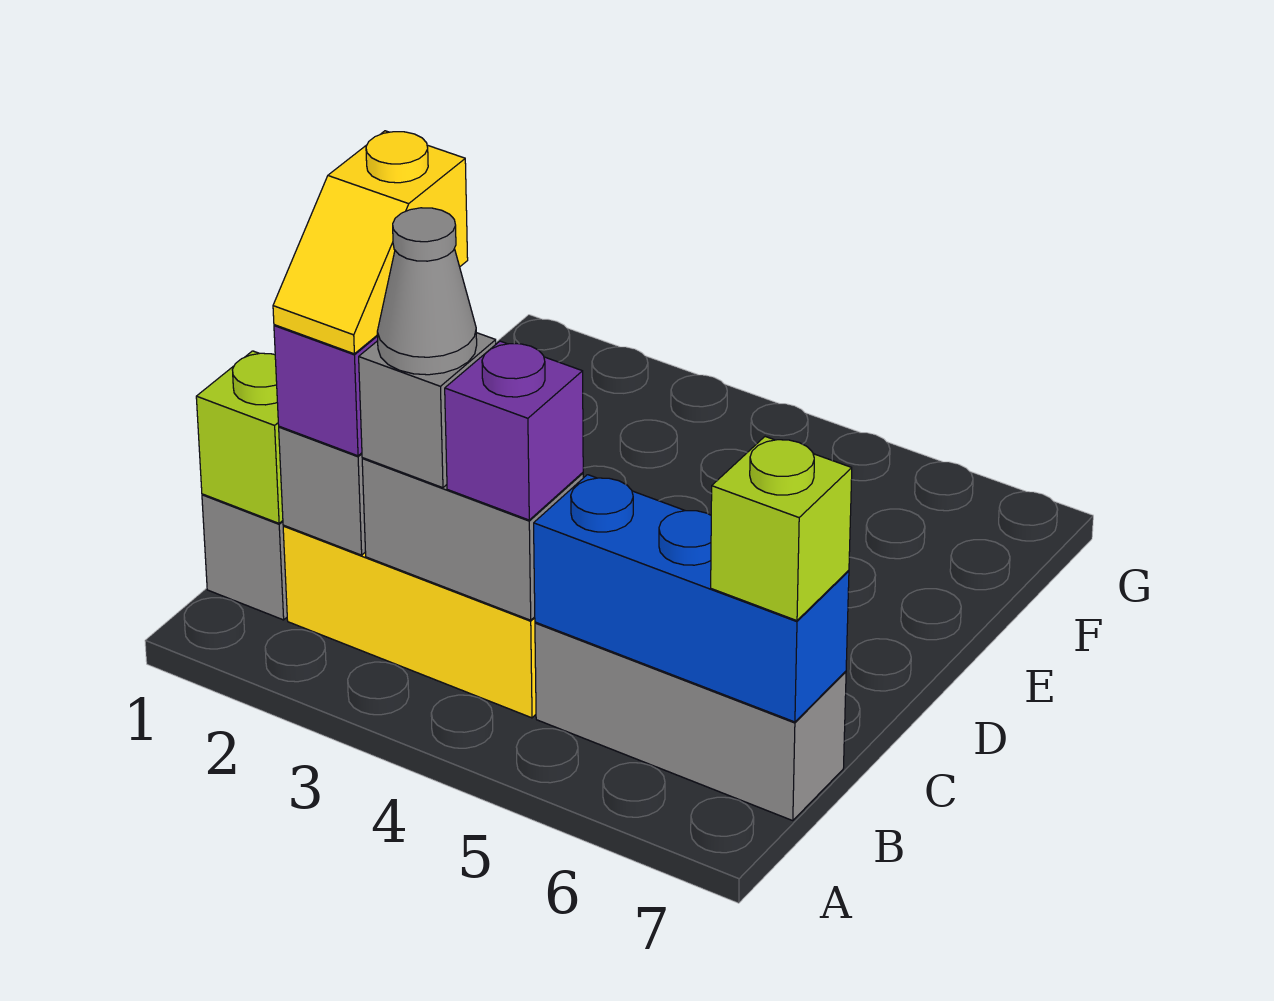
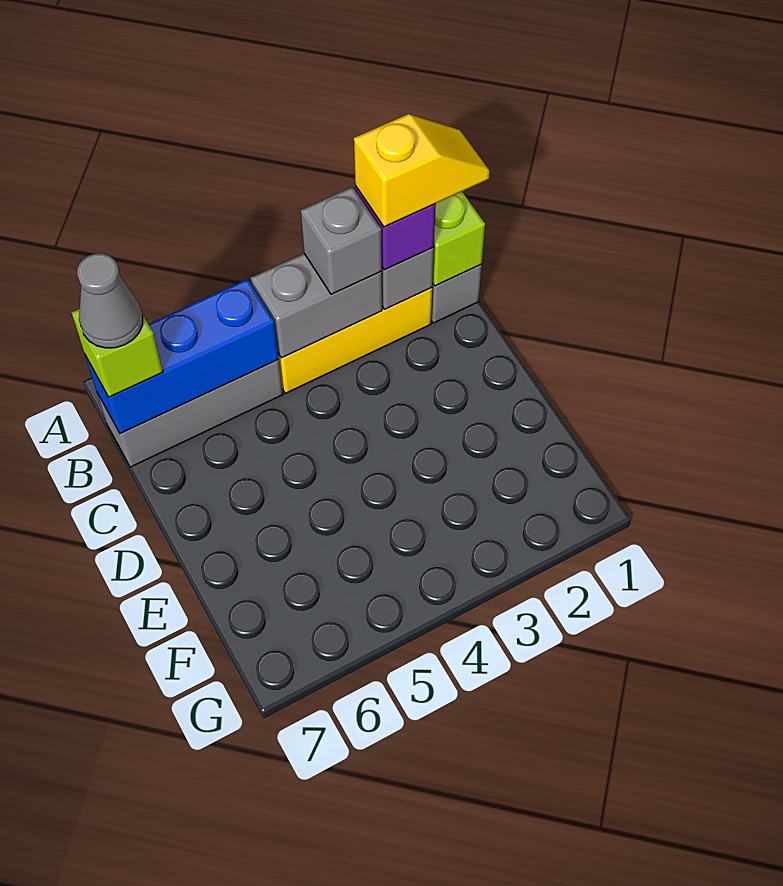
yellow 1x2 slope [273,131,468,354] -> yellow 1x2 slope turned to [354,114,490,227]
grey 1x1 cone [377,208,477,375] -> grey 1x1 cone moved to [77,253,143,348]
purple 1x1 brick [445,341,583,520] -> none

